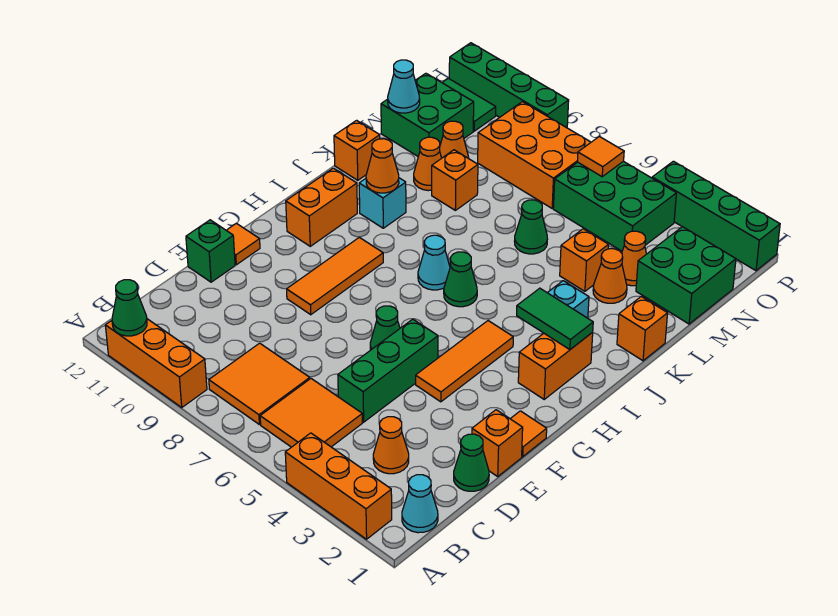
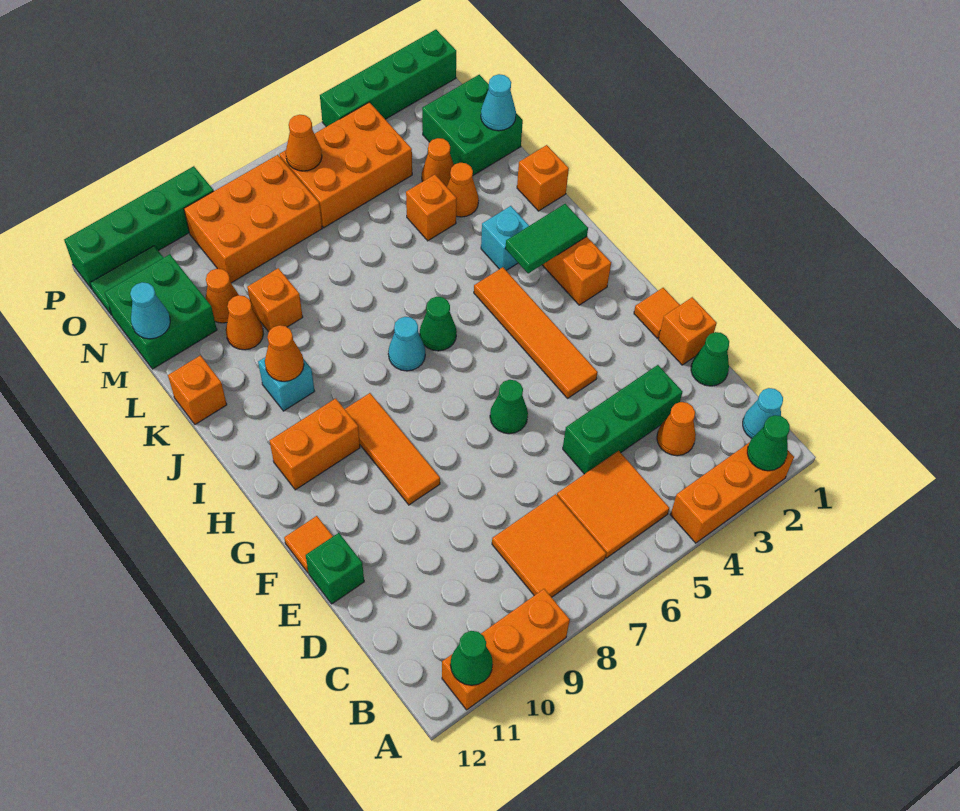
green 1x3 brick [338,319,438,422] -> green 1x3 brick turned to [563,365,683,474]
orange 1x3 tile [416,321,513,402] -> orange 1x4 tile [474,267,598,398]
orange 1x2 brick [286,168,357,246] -> orange 1x2 brick turned to [269,398,360,490]
green 1x1 cone [514,200,547,254] -> green 1x1 cone moved to [747,415,790,471]
none -> cyan 1x1 cone [481,74,516,131]
green 2x3 brick [553,161,676,251] -> orange 2x3 brick [279,102,412,228]
orange 1x1 tile [577,137,624,177] -> orange 1x1 cone [286,115,322,171]

